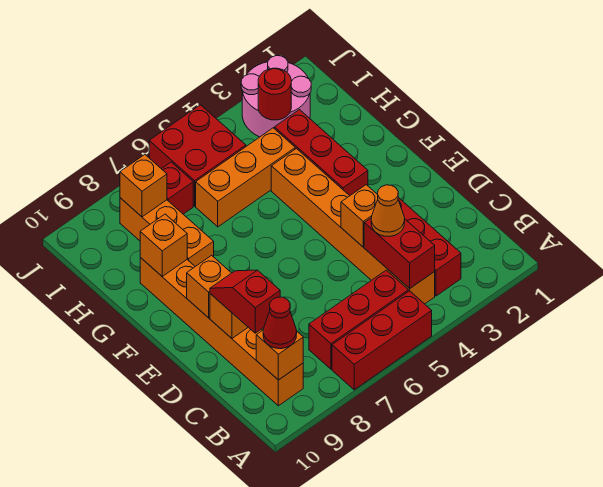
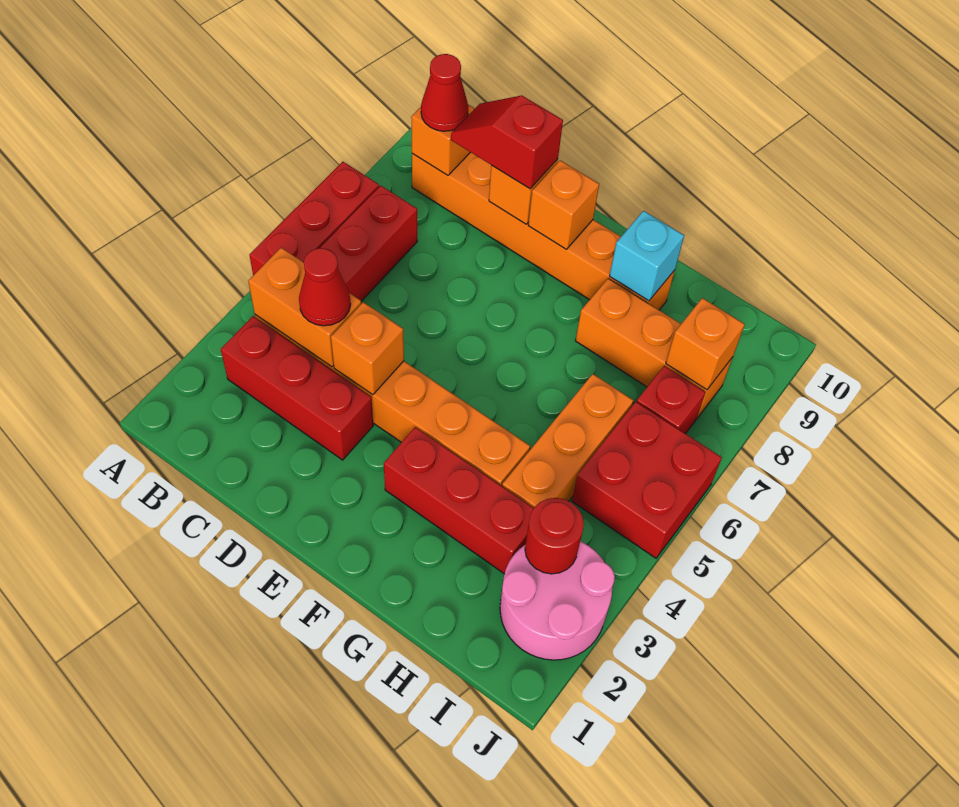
red 1x2 brick [364,218,435,288] -> orange 1x2 brick [248,248,361,367]
orange 1x1 cone [371,185,405,236] -> red 1x1 cone [299,248,351,326]
red 1x2 slope [210,270,280,333] -> red 1x2 slope turned to [451,96,563,189]
orange 1x1 brick [140,214,187,276] -> cyan 1x1 brick [610,211,684,301]

